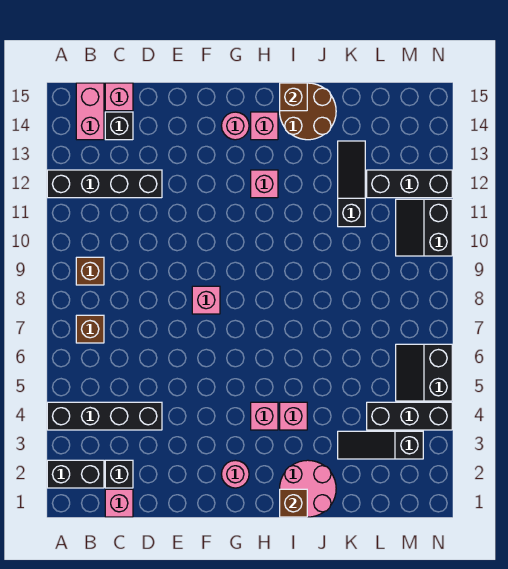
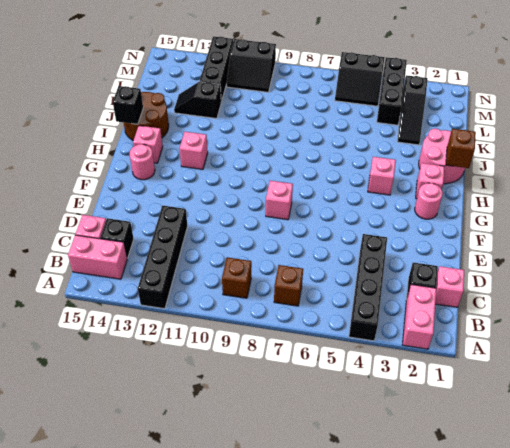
black 1x2 brick [47,460,104,488] -> pink 1x2 brick [403,284,436,349]
pink 1x1 brick [280,402,307,430] -> pink 1x1 brick moved to [416,163,444,199]
brown 1x1 brick [280,83,307,111] -> black 1x1 brick [113,86,143,124]
black 1x3 slope [338,141,365,227] -> black 1x2 slope [174,82,221,119]

